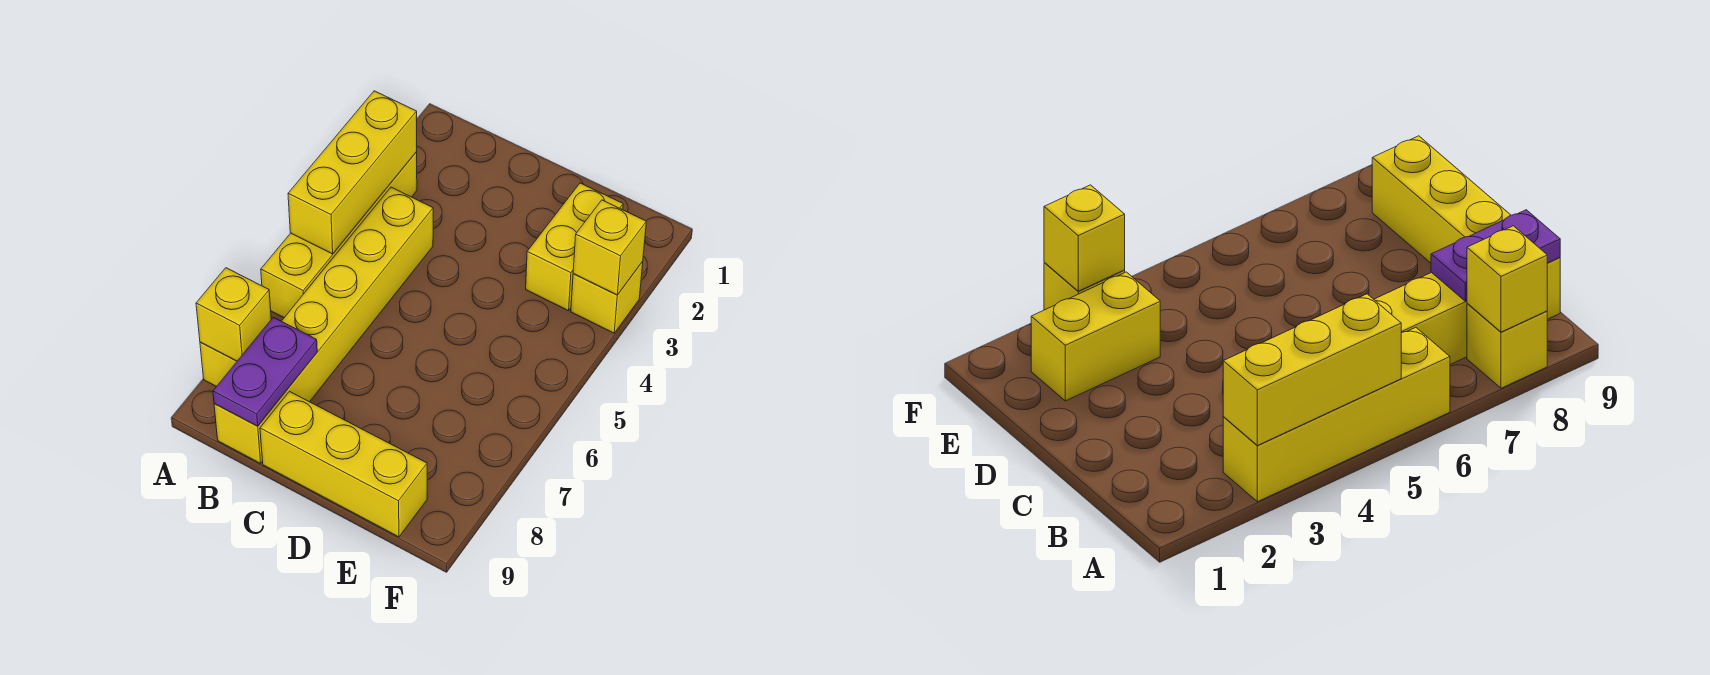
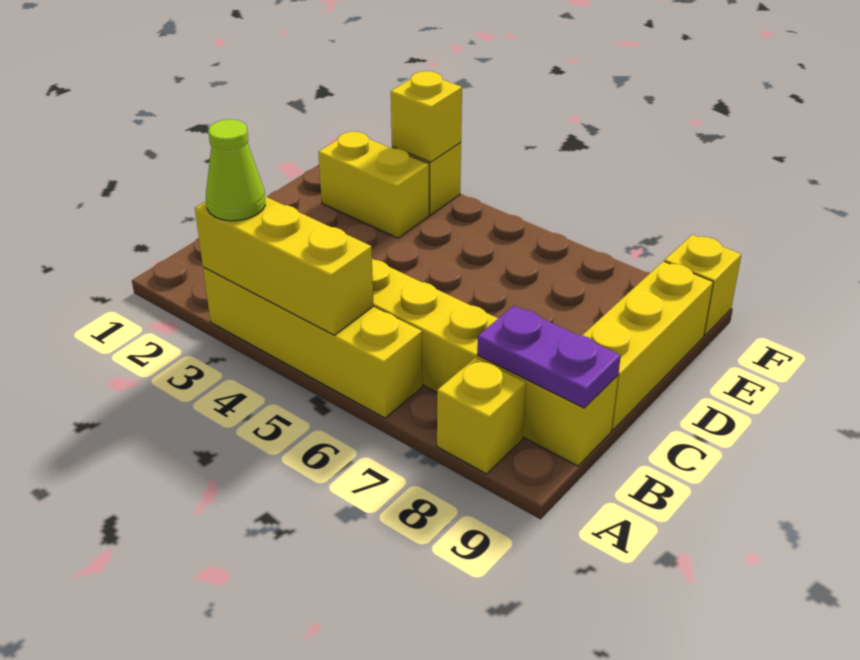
none -> lime 1x1 cone [206,119,265,221]
yellow 1x1 brick [196,268,271,361] -> yellow 1x1 brick moved to [664,235,741,336]

